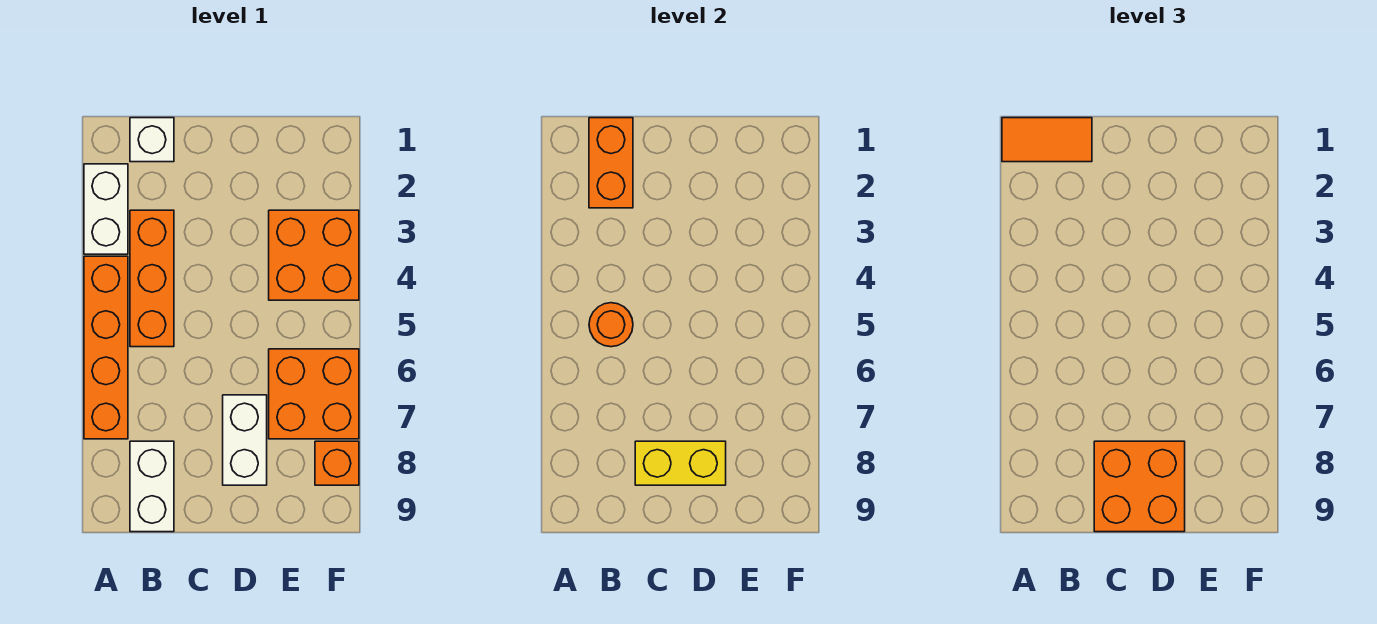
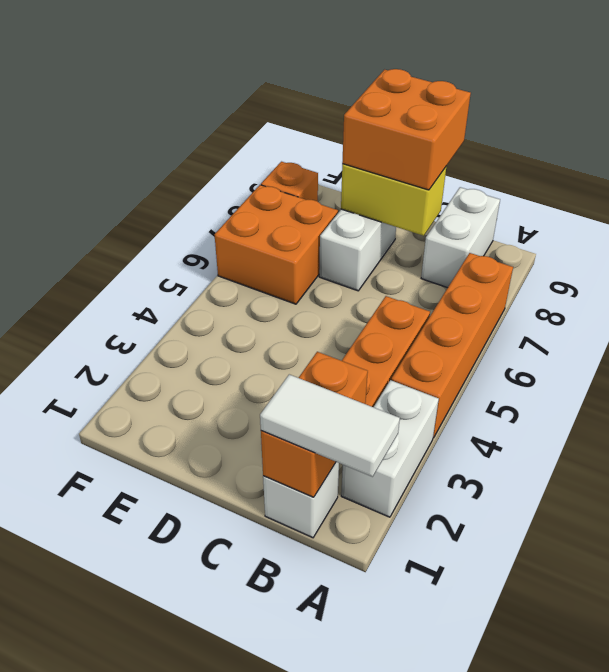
orange 1x2 tile [1002,118,1092,162] -> white 1x2 tile [260,374,400,477]
orange 1x1 round brick [589,303,633,347] -> none
orange 2x2 brick [269,210,359,300] -> none

